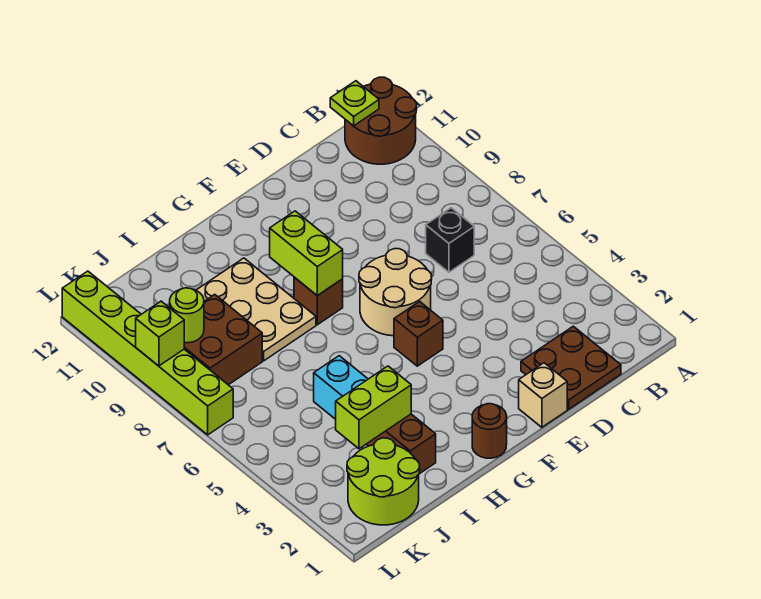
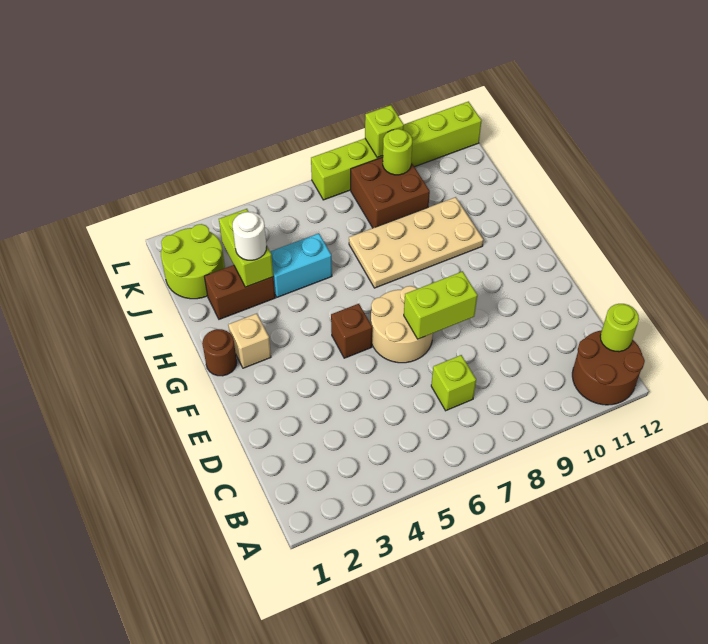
lime 1x1 plate [330,81,379,126] -> lime 1x1 round brick [600,304,639,352]
brown 2x2 plate [521,326,621,409] -> none
black 1x1 brick [426,208,474,272] -> lime 1x1 brick [431,355,476,411]
tan 1x1 brick [519,363,567,427] -> tan 1x1 brick moved to [228,314,271,368]
brown 1x1 brick [294,277,343,325] -> none
lime 1x2 brick [270,211,343,296] -> lime 1x2 brick moved to [404,271,477,339]
tan 2x3 plate [196,258,316,361] -> tan 2x4 plate [349,197,483,288]
none -> white 1x1 round brick [233,212,266,260]

